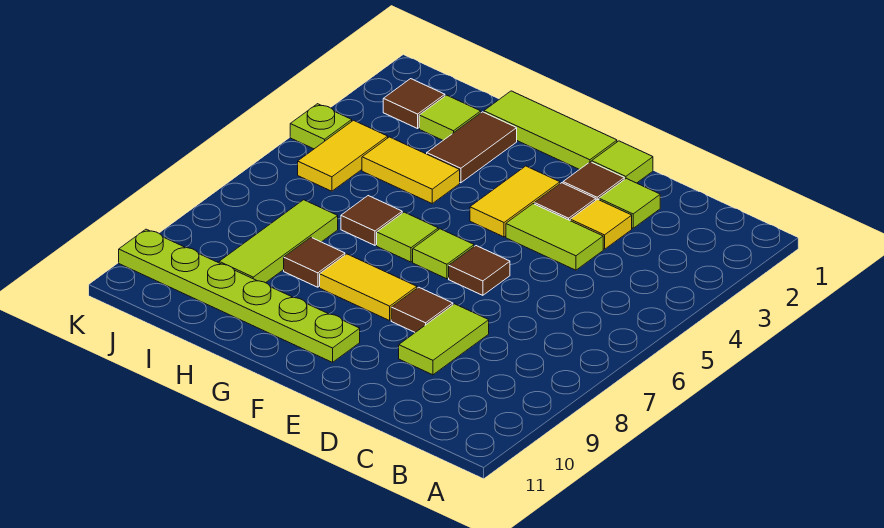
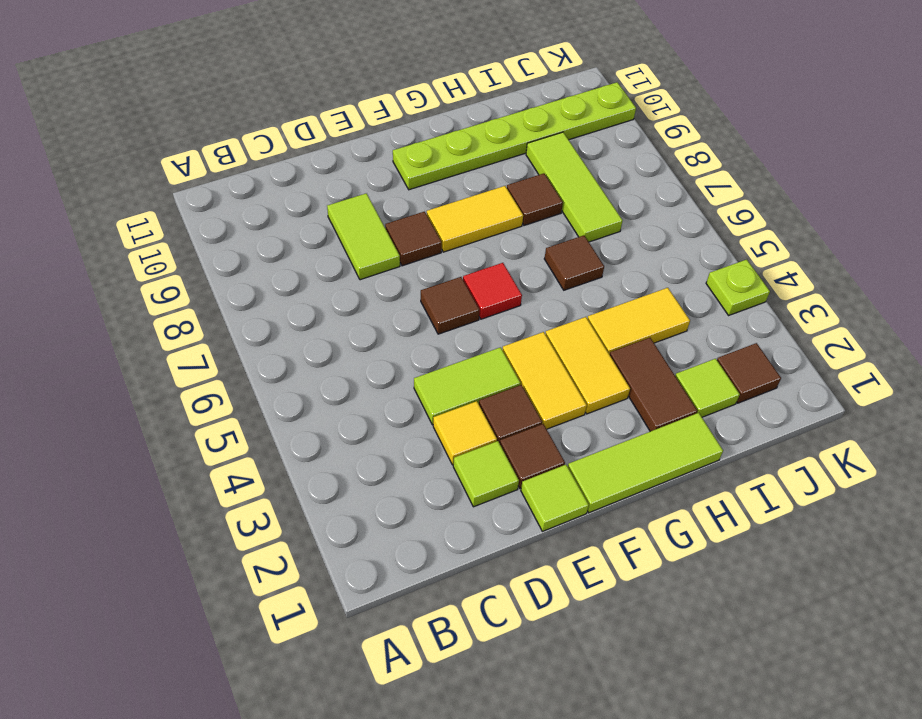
lime 1x1 tile [413,229,474,279] -> red 1x1 tile [463,263,522,319]
lime 1x1 tile [377,212,438,262] -> none
yellow 1x2 tile [298,120,388,191] -> yellow 1x2 tile moved to [545,317,630,414]

